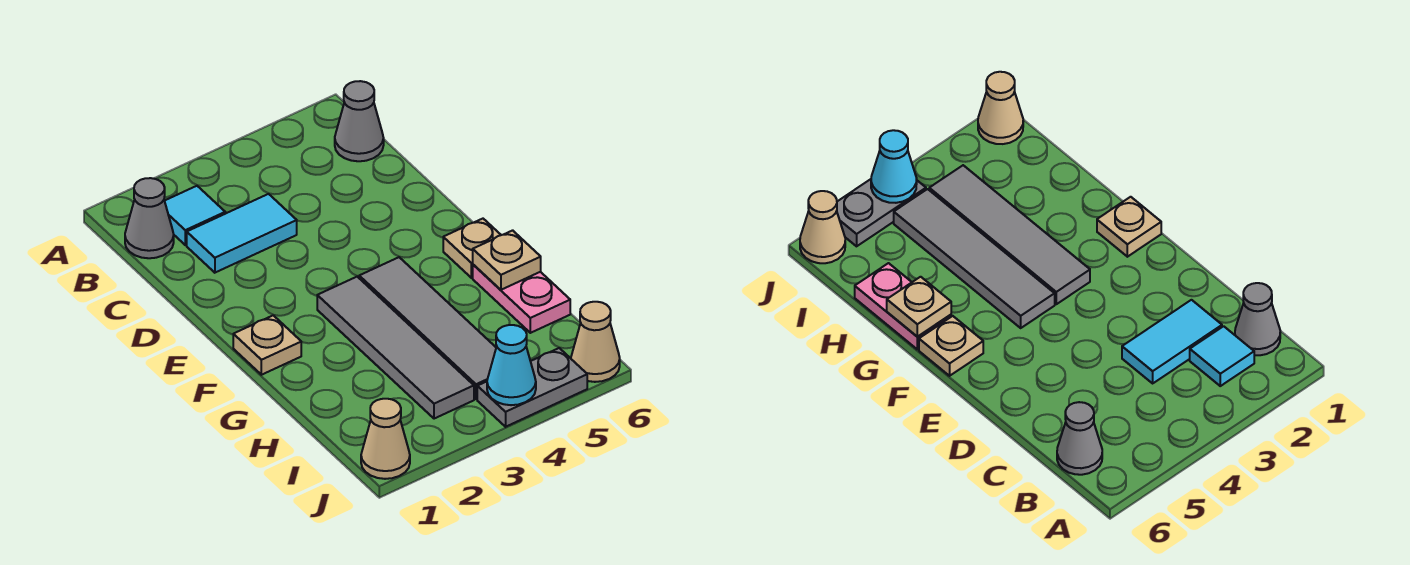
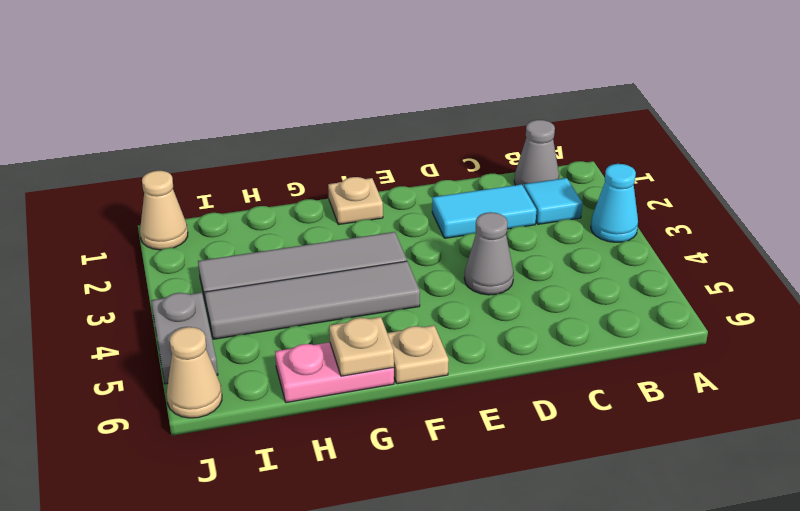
grey 1x1 cone [335,81,384,161] -> grey 1x1 cone moved to [464,212,514,295]
cyan 1x2 tile [187,194,297,273] -> cyan 1x2 tile turned to [432,184,536,238]
cyan 1x1 cone [487,325,536,405] -> cyan 1x1 cone moved to [591,164,638,242]

